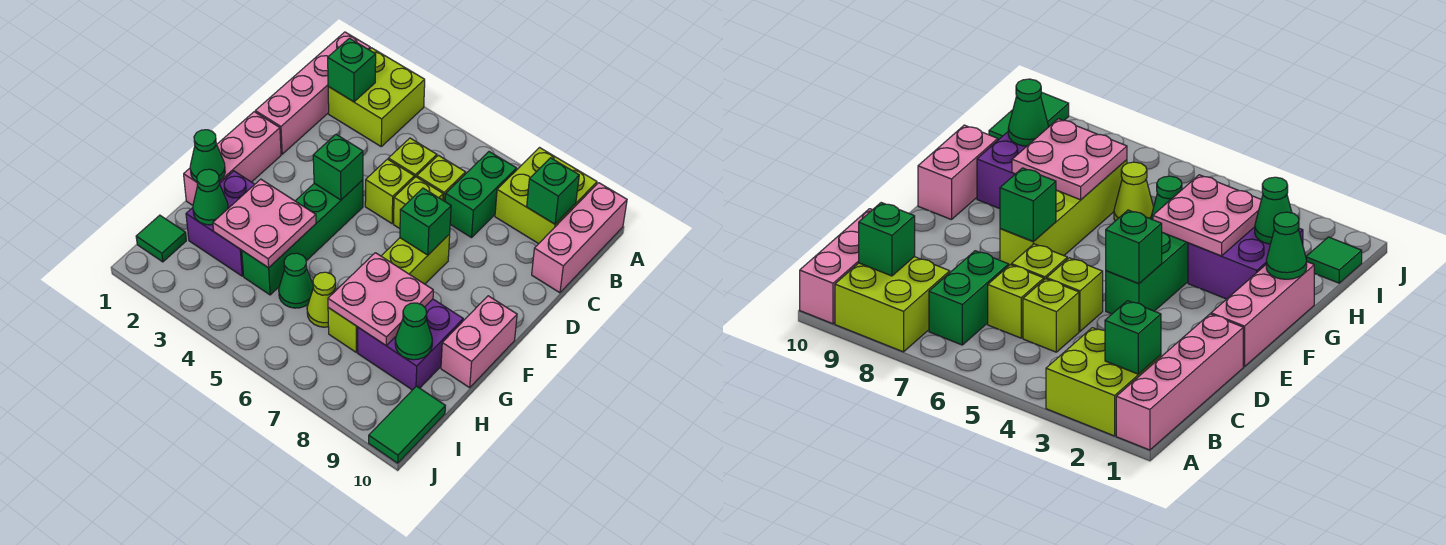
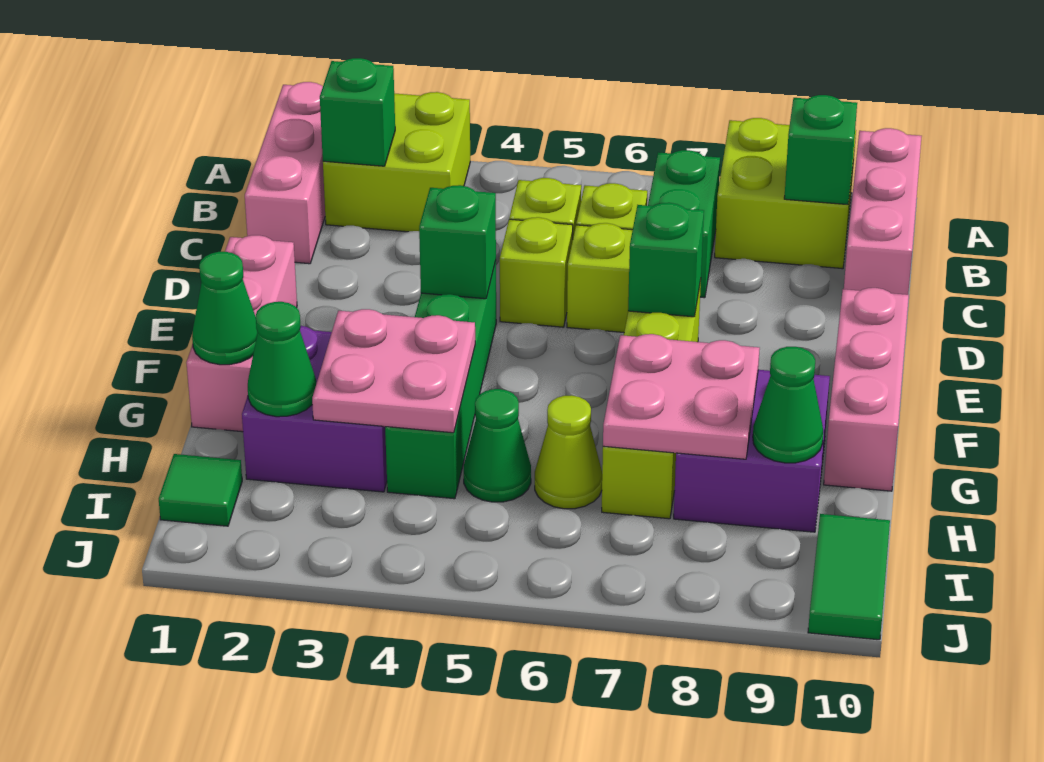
pink 1x4 brick [255,32,370,154] -> pink 1x3 brick [245,82,325,264]
pink 1x2 brick [441,296,517,388] -> pink 1x3 brick [824,288,909,491]

